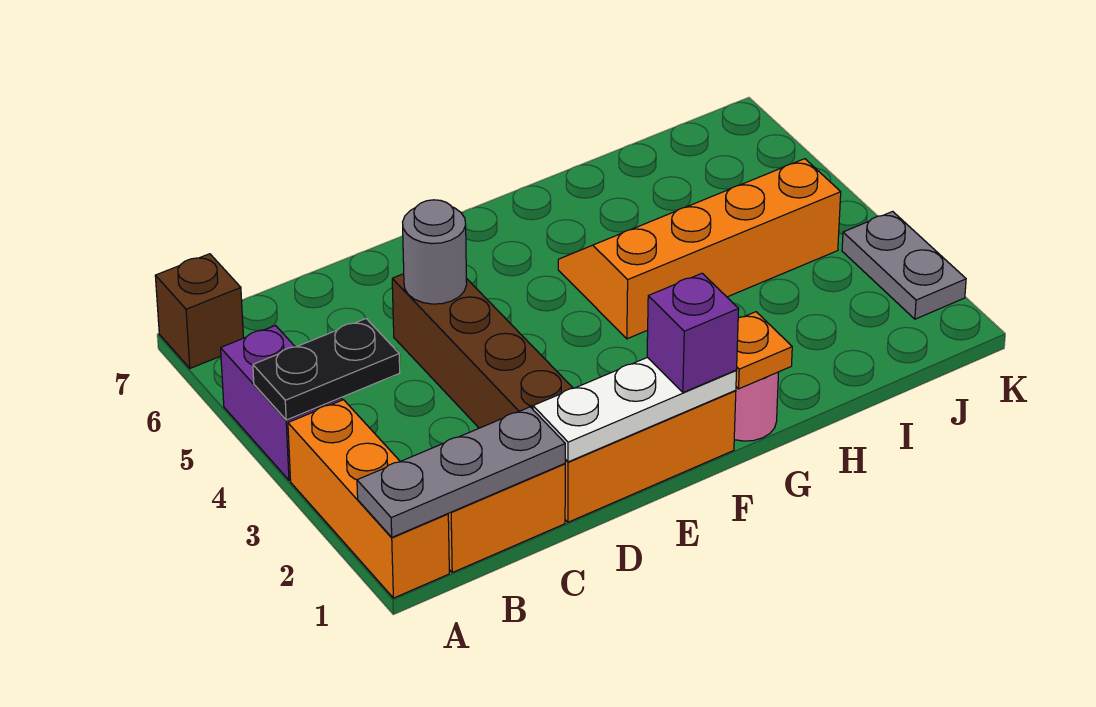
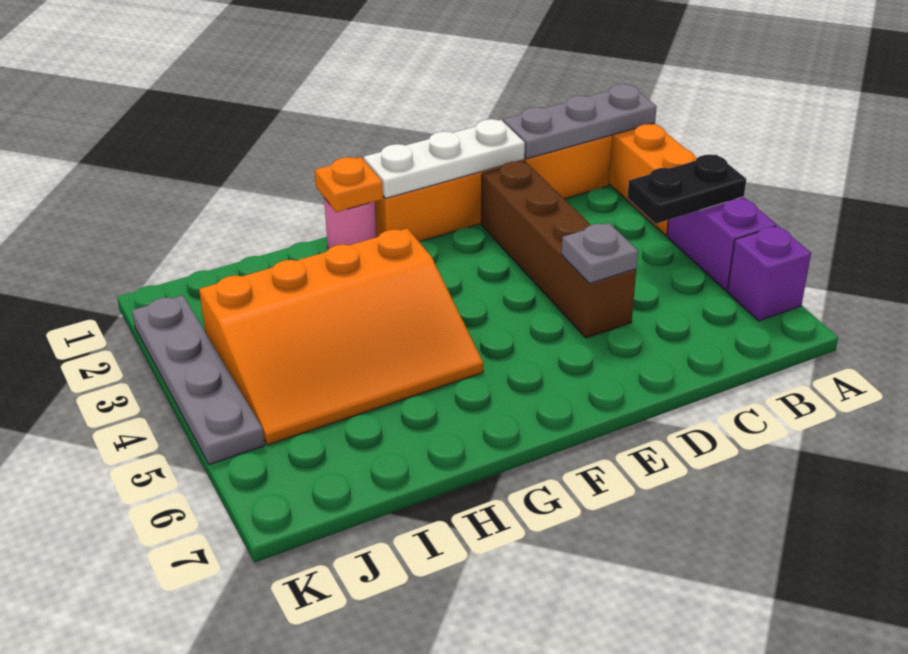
brown 1x1 brick [155,254,244,368] -> none
grey 1x1 round brick [403,200,467,304] -> grey 1x1 plate [561,223,638,283]
purple 1x1 brick [647,273,739,392] -> purple 1x1 brick moved to [727,226,811,321]
orange 2x4 slope [558,159,841,339] -> orange 3x4 slope [199,228,483,445]
grey 1x2 plate [842,211,966,319] -> grey 1x4 plate [132,295,265,465]

